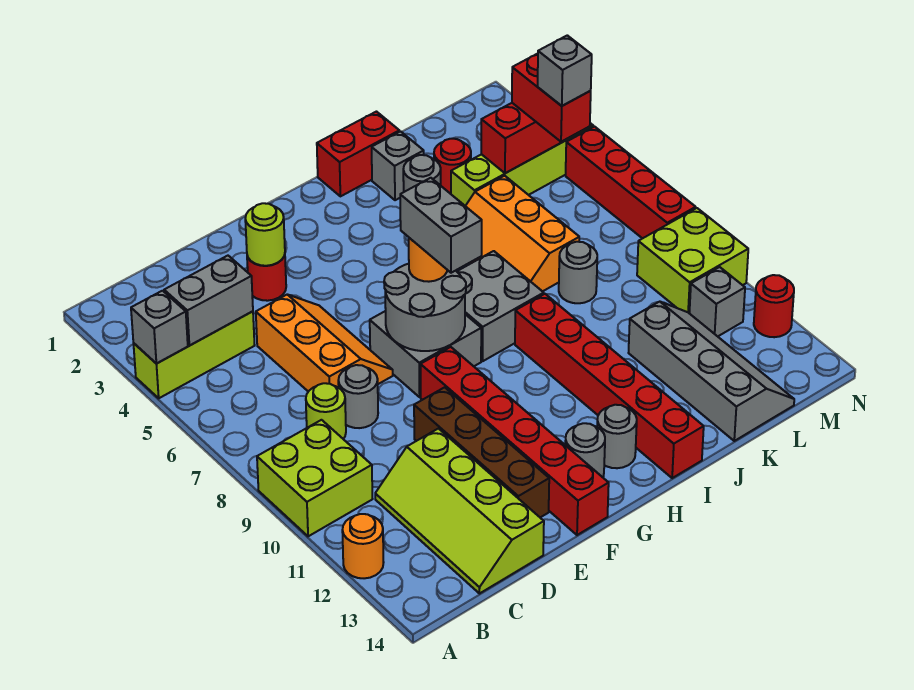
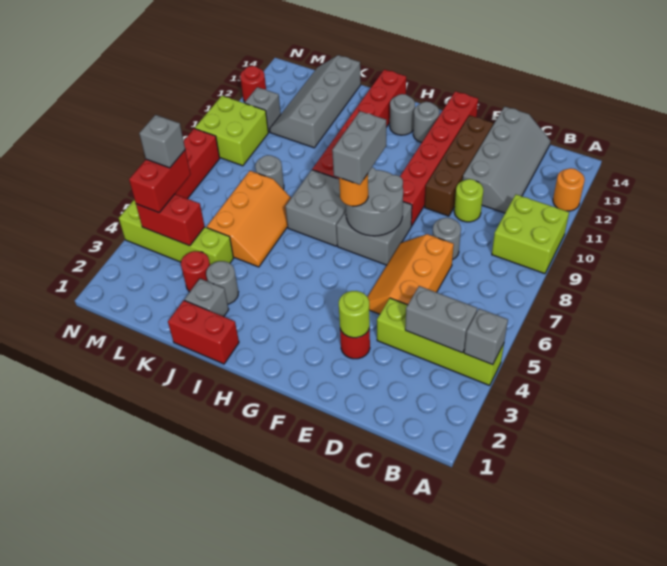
lime 1x3 brick [133,311,255,398] -> lime 1x4 brick [377,298,504,385]
lime 1x1 round brick [306,383,346,439] -> lime 1x1 round brick moved to [454,179,483,222]
lime 2x4 slope [375,429,544,594] -> grey 2x4 slope [463,107,550,213]

